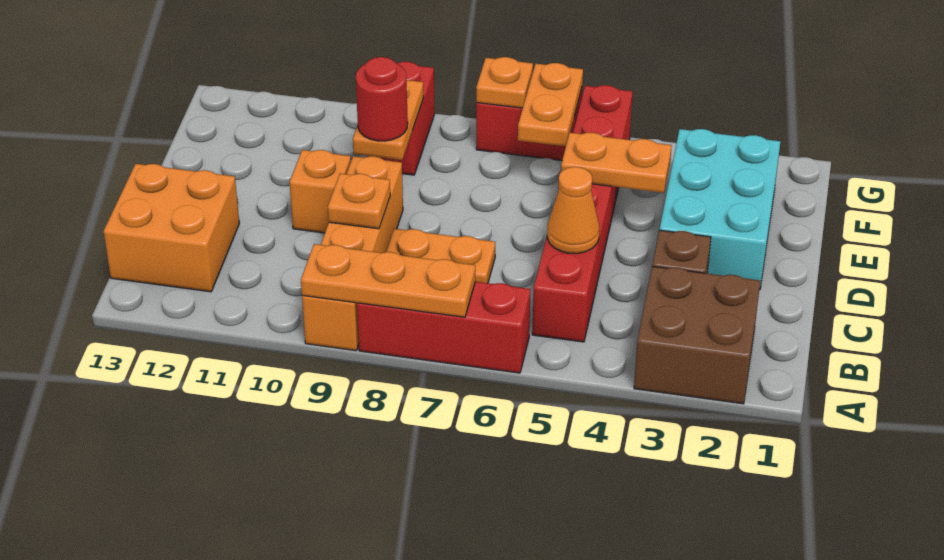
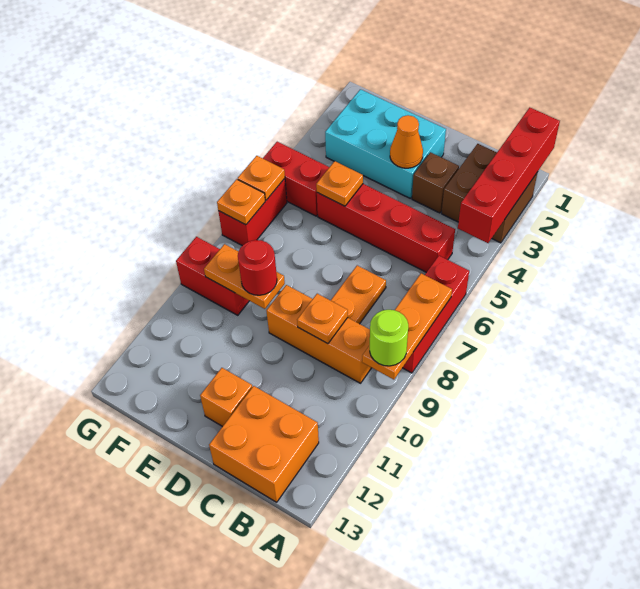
none -> red 1x4 brick [458,108,560,243]
orange 1x4 brick [302,156,403,351] -> orange 1x3 brick [266,285,371,383]
none -> lime 1x1 round brick [370,310,408,366]
orange 1x1 cone [547,167,599,254] -> orange 1x1 cone moved to [390,115,423,168]
orange 1x1 brick [290,150,351,233] -> orange 1x1 brick moved to [200,368,252,427]
orange 1x2 plate [561,133,672,193] -> orange 1x1 plate [316,161,363,206]
orange 1x2 plate [518,63,583,146] -> orange 1x1 plate [238,156,285,200]

